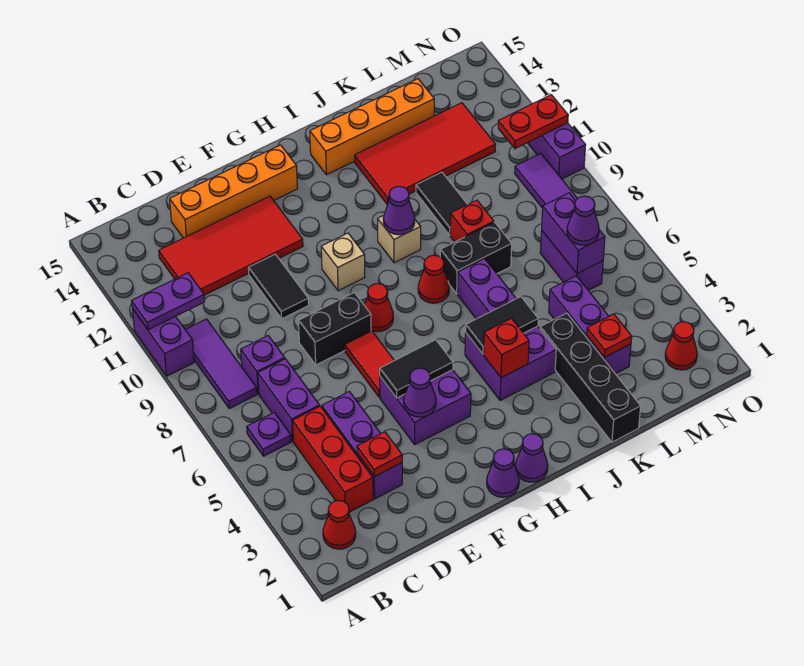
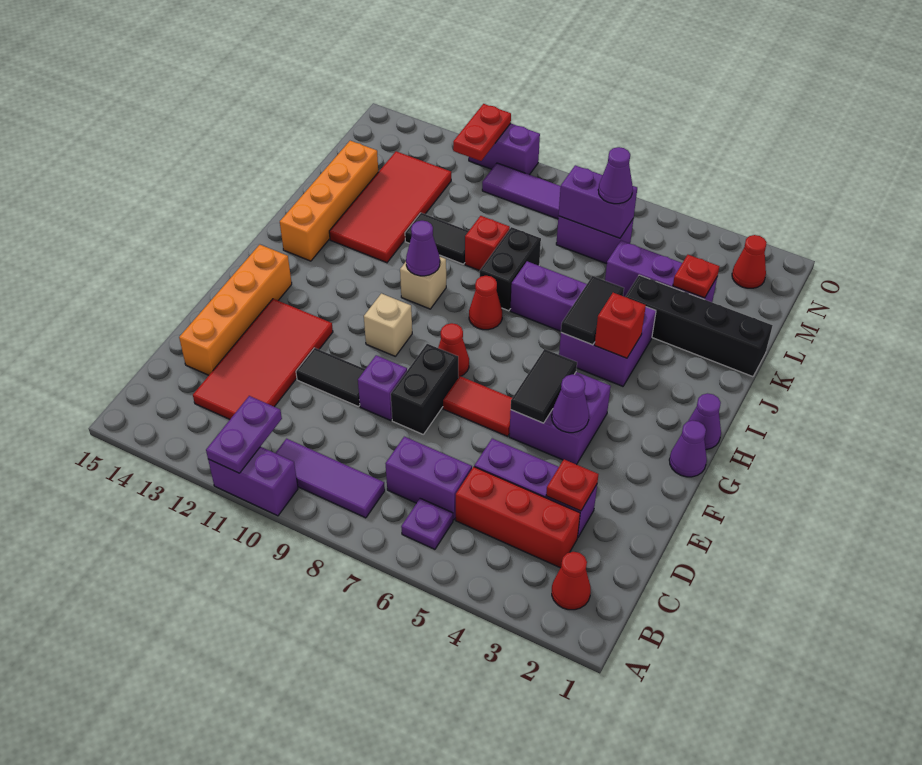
purple 1x1 brick [241,336,285,394] -> purple 1x1 brick moved to [358,355,407,420]

